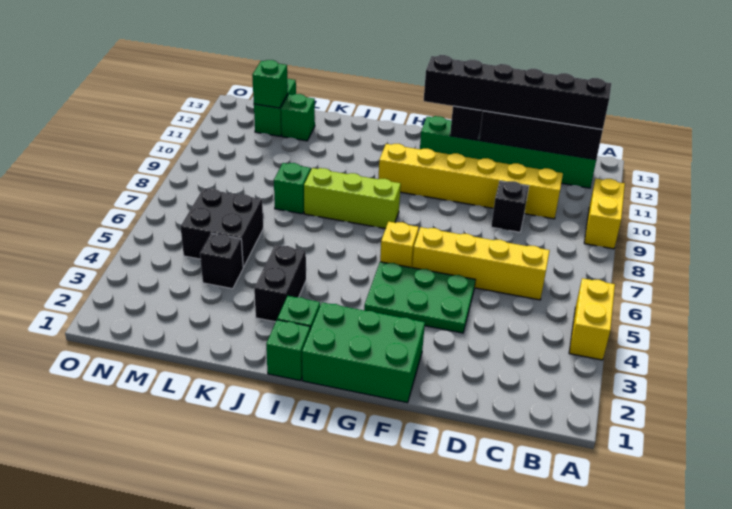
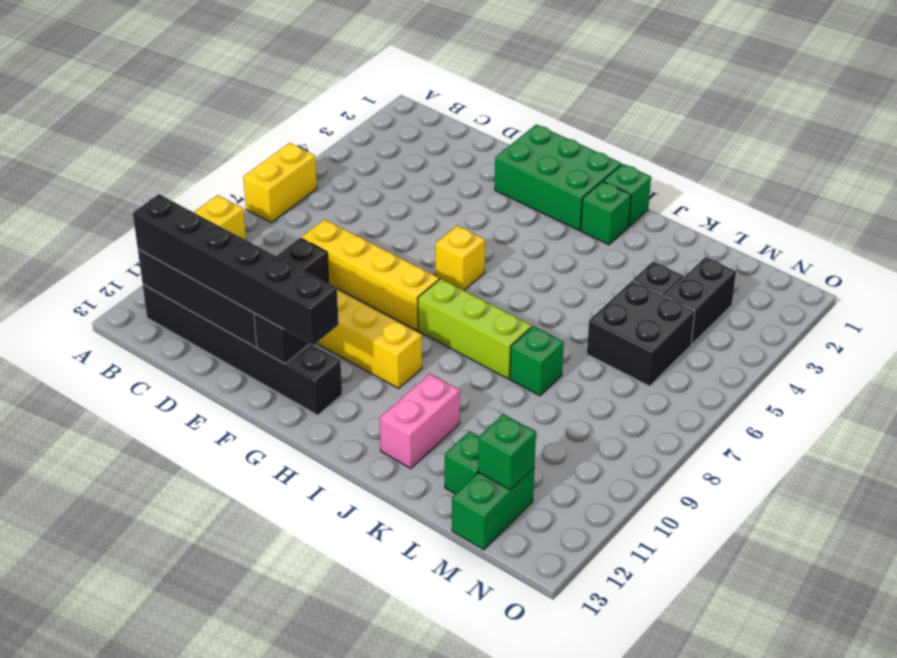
yellow 1x2 brick [569,278,615,360] -> yellow 1x2 brick moved to [243,143,317,223]
green 1x6 brick [420,116,596,188] -> black 1x6 brick [143,285,342,415]
yellow 1x4 brick [412,227,550,300] -> yellow 1x4 brick moved to [301,219,439,330]
green 2x3 plate [364,262,475,333] -> none
black 1x2 brick [254,245,306,322] -> black 1x2 brick moved to [665,257,736,344]
none -> pink 1x2 brick [380,374,460,468]

